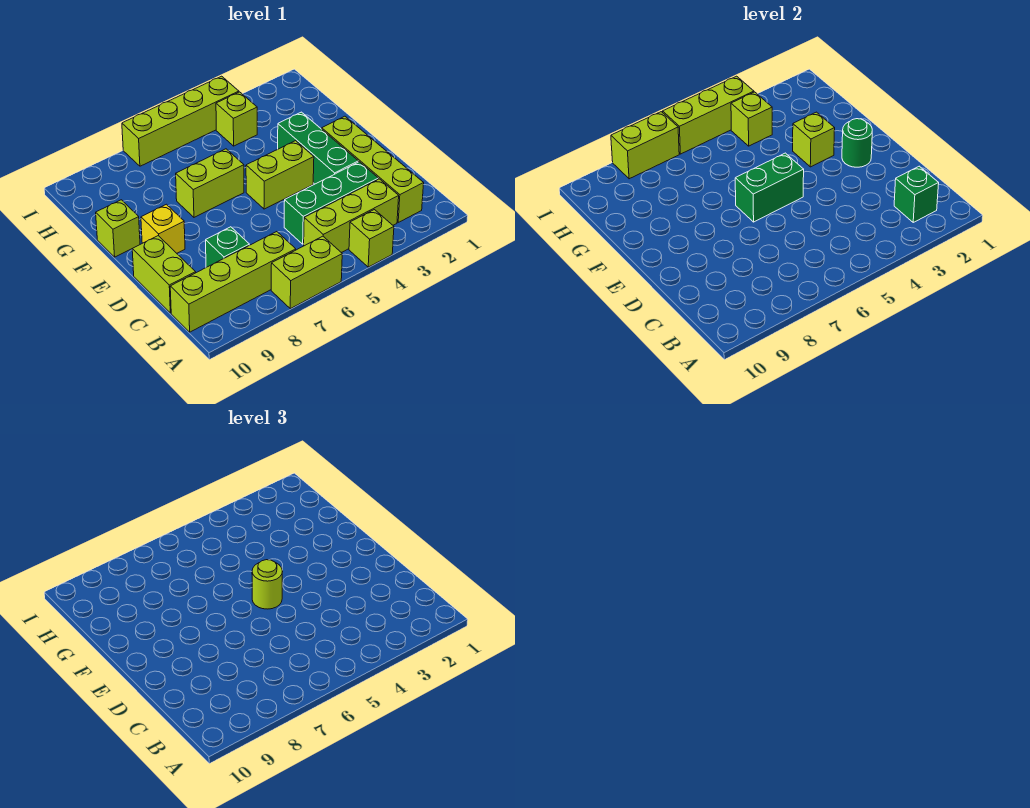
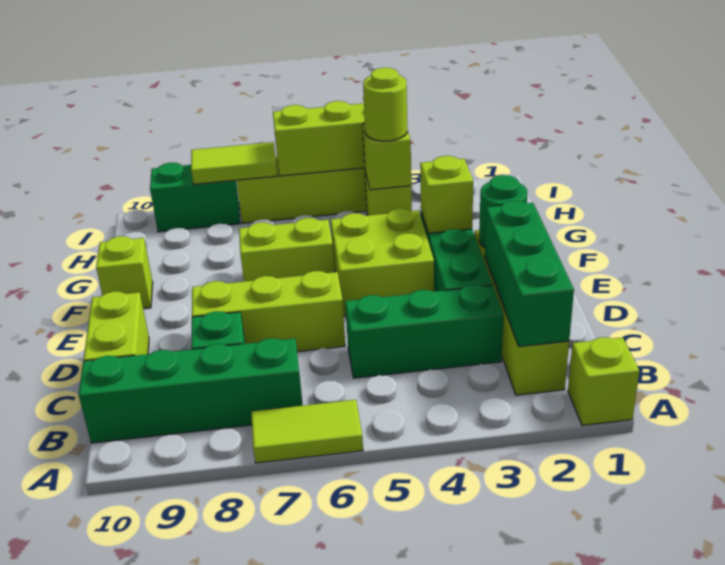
lime 1x1 brick [349,210,394,267] -> lime 1x1 brick moved to [568,337,639,425]
lime 1x2 brick [271,236,342,309] -> lime 1x2 tile [251,400,363,463]
green 1x1 brick [894,166,939,222] -> green 1x3 brick [485,201,574,347]
lime 1x3 brick [304,179,399,253] -> lime 1x3 brick moved to [192,271,345,352]
lime 1x4 brick [170,232,296,332] -> green 1x4 brick [79,338,303,443]
lime 1x2 brick [246,141,314,209] -> lime 2x2 brick [331,209,434,316]
green 1x2 brick [735,153,804,222] -> green 1x2 brick moved to [150,163,240,232]
lime 1x1 round brick [252,560,283,609] -> lime 1x1 round brick moved to [363,68,407,141]
yellow 1x1 brick [141,204,185,253] -> none
lime 1x2 brick [611,112,679,179] -> lime 1x2 tile [191,142,277,184]

